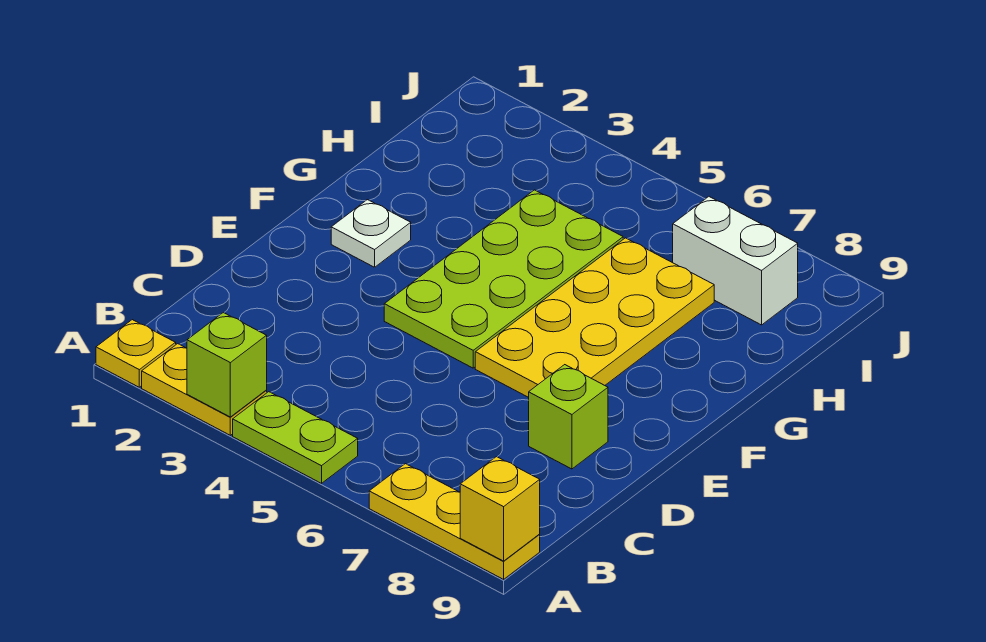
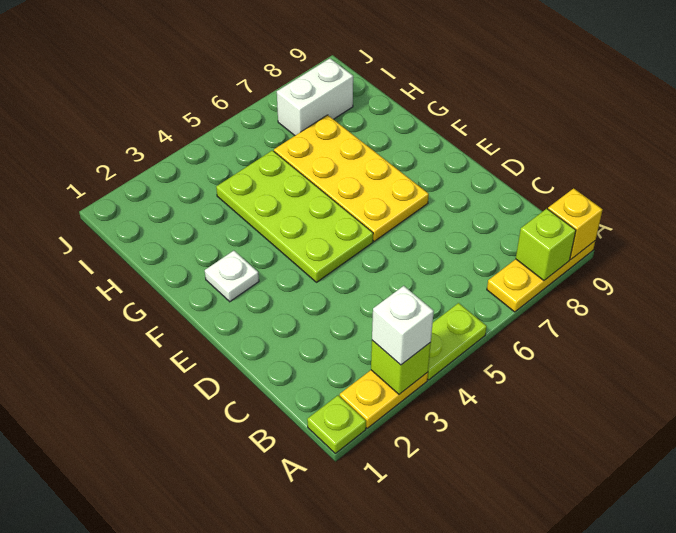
yellow 1x1 plate [96,320,176,387] -> lime 1x1 plate [307,395,366,453]
none -> white 1x1 brick [372,286,434,365]
lime 1x1 brick [529,365,608,469] -> lime 1x1 brick moved to [516,209,576,281]

